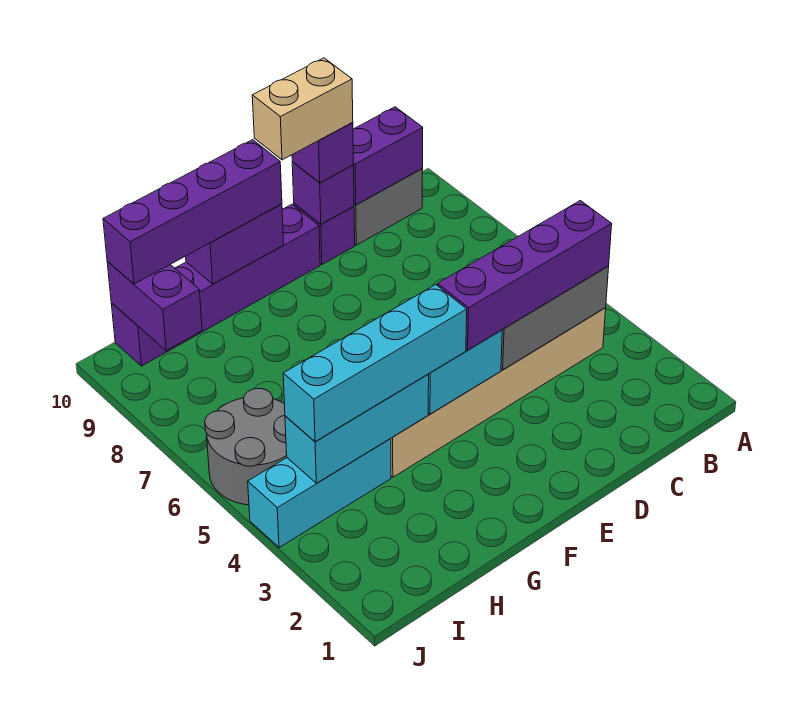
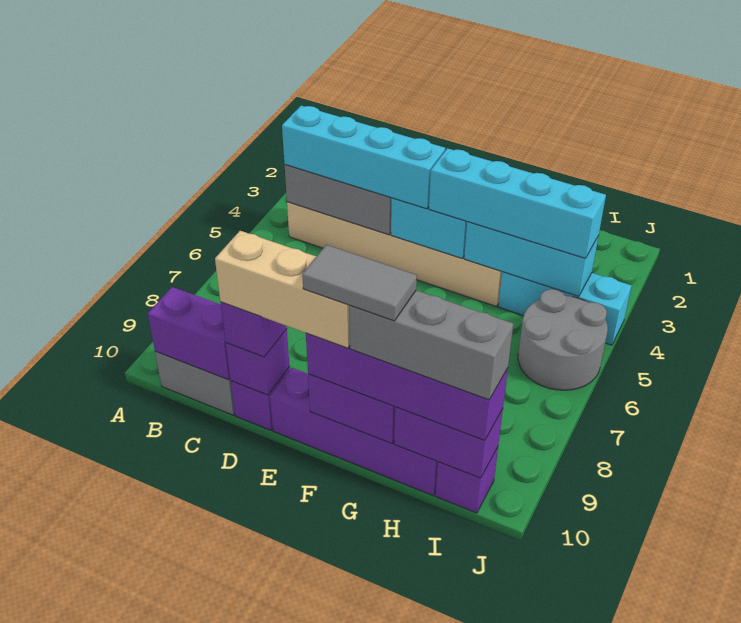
purple 1x4 brick [438,201,612,350] -> cyan 1x4 brick [282,106,445,209]
tan 1x2 brick [252,58,353,160] -> tan 1x3 brick [215,231,350,348]
none -> grey 1x2 tile [302,245,417,321]
none -> grey 1x3 brick [349,290,513,400]
purple 1x2 brick [107,261,202,351] -> purple 1x2 brick turned to [394,407,503,478]

